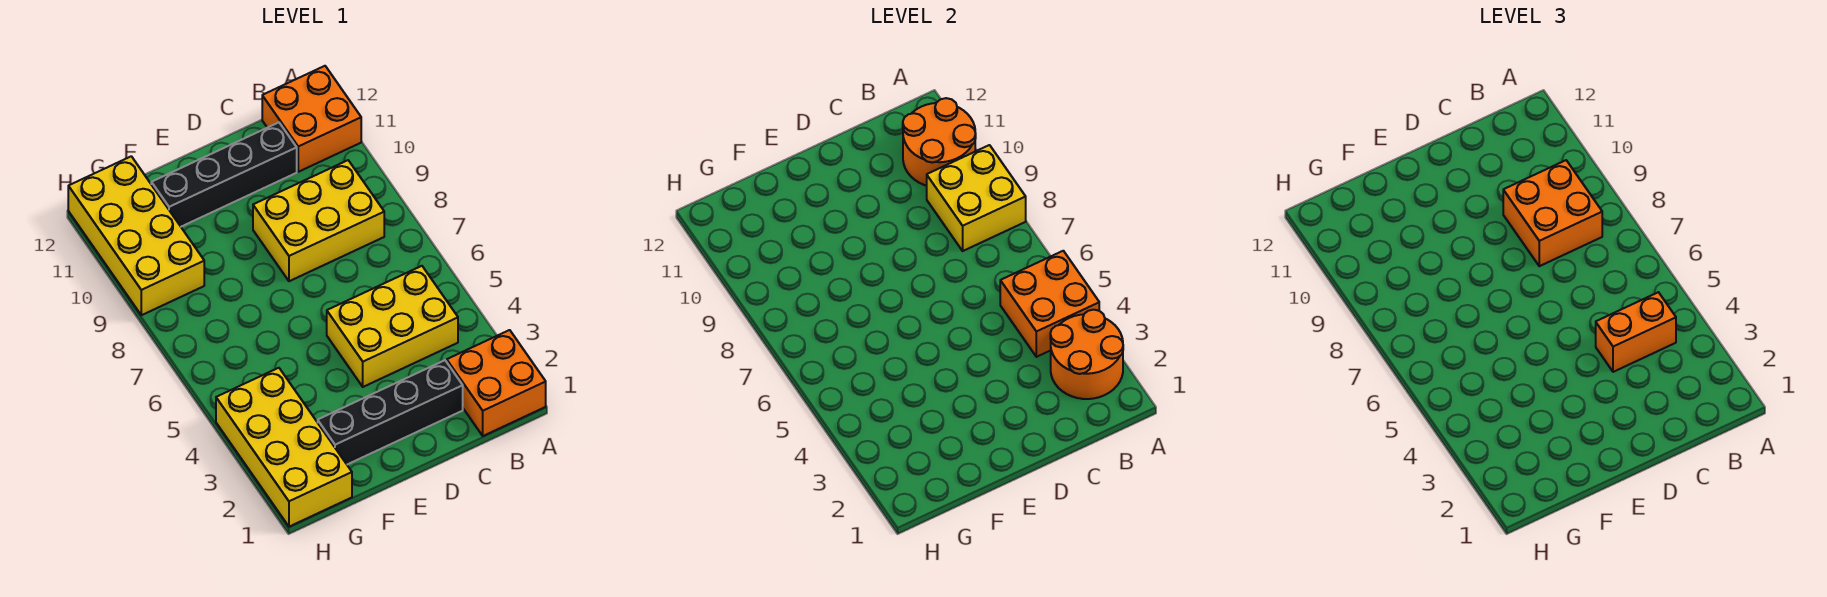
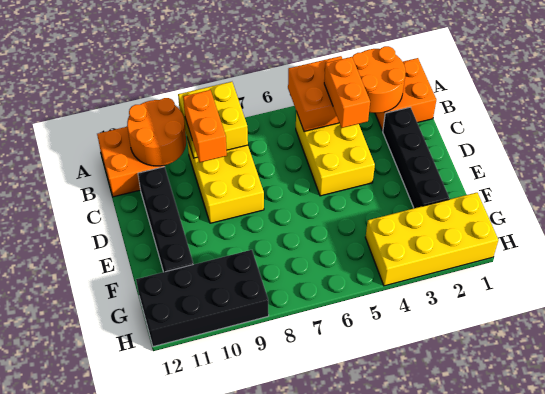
orange 2x2 brick [1503,160,1602,266] -> orange 1x2 brick [183,90,227,162]
yellow 2x4 brick [68,156,204,315] -> black 2x4 brick [136,250,269,347]

